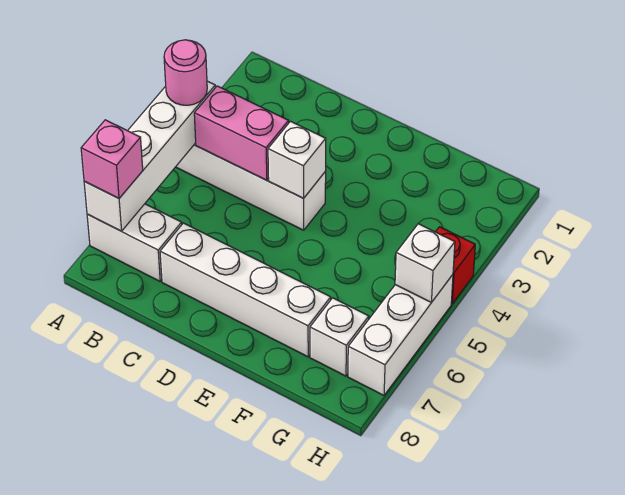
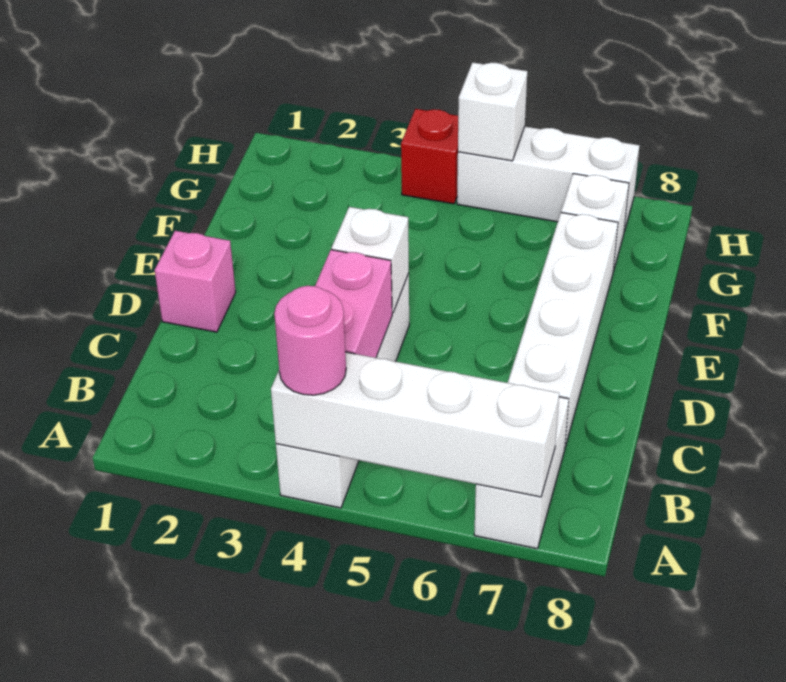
pink 1x1 brick [81,120,143,198] -> pink 1x1 brick moved to [155,231,236,332]

